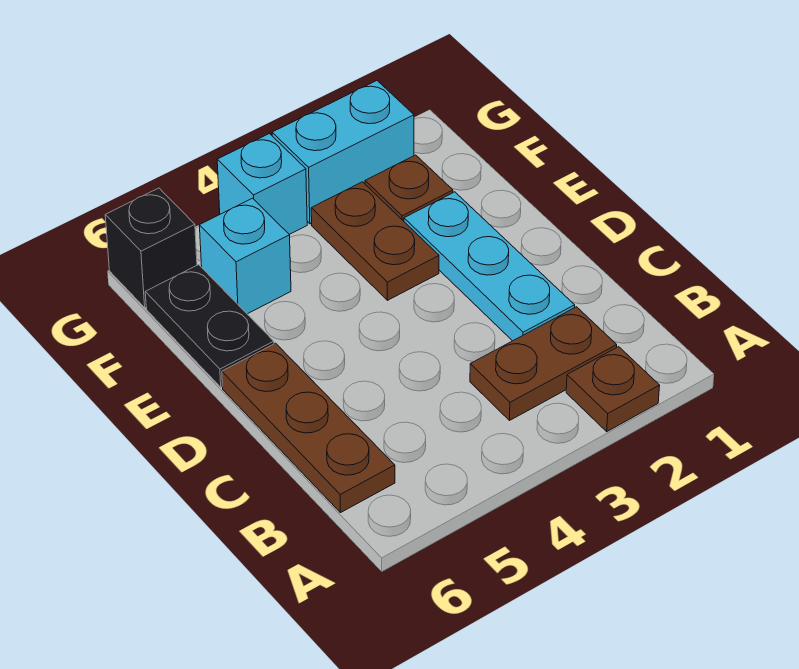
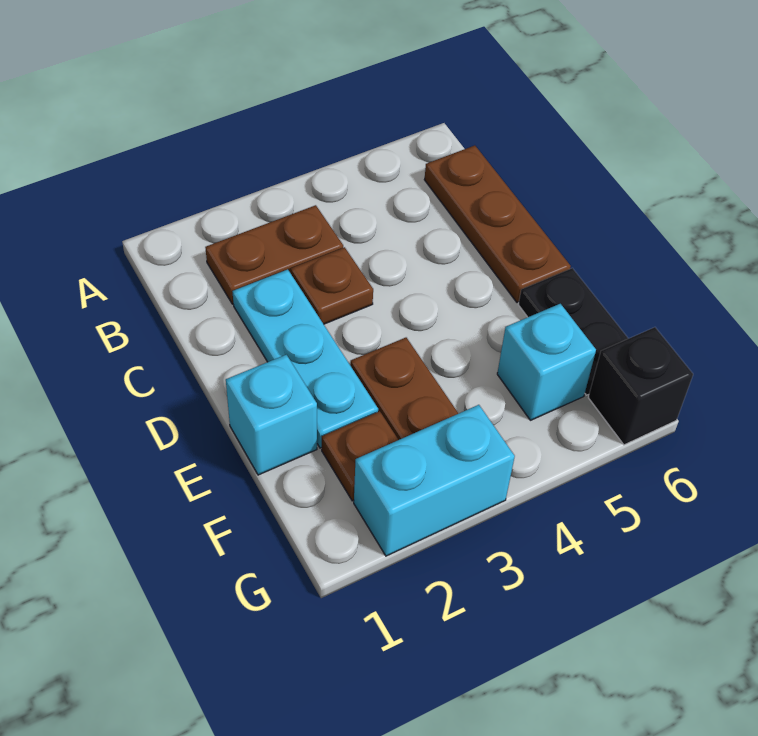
brown 1x1 plate [566,347,660,432] -> brown 1x1 plate moved to [291,247,373,324]
cyan 1x1 brick [217,134,307,234] -> cyan 1x1 brick moved to [226,355,317,475]

